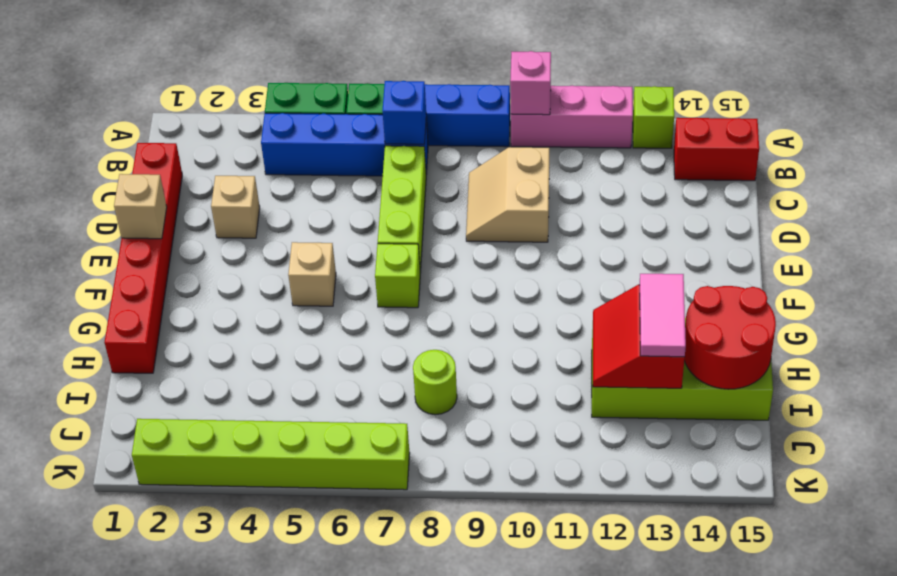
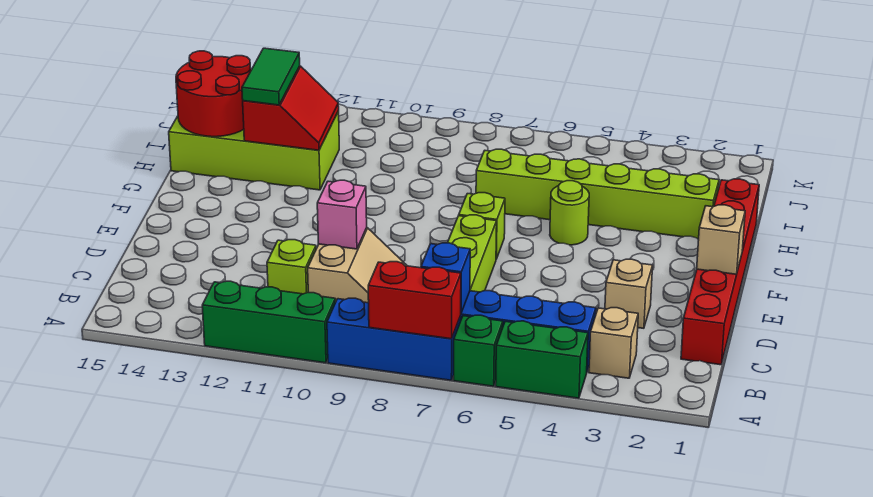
pink 1x3 brick [511,86,633,148] -> green 1x3 brick [202,281,335,363]
pink 1x1 brick [510,51,551,115] -> pink 1x1 brick moved to [317,180,367,249]
lime 1x1 brick [633,86,674,148] -> lime 1x1 brick moved to [267,240,316,294]
red 1x2 brick [674,118,759,181] -> red 1x2 brick moved to [368,262,461,339]
tan 1x1 brick [288,242,336,306] -> tan 1x1 brick moved to [589,308,638,378]
pink 1x2 tile [639,274,686,357] -> green 1x2 tile [242,48,300,105]
lime 1x1 round brick [413,350,457,415] -> lime 1x1 round brick moved to [550,181,589,245]
lime 1x6 brick [132,419,410,490] -> lime 1x6 brick moved to [476,149,719,239]

